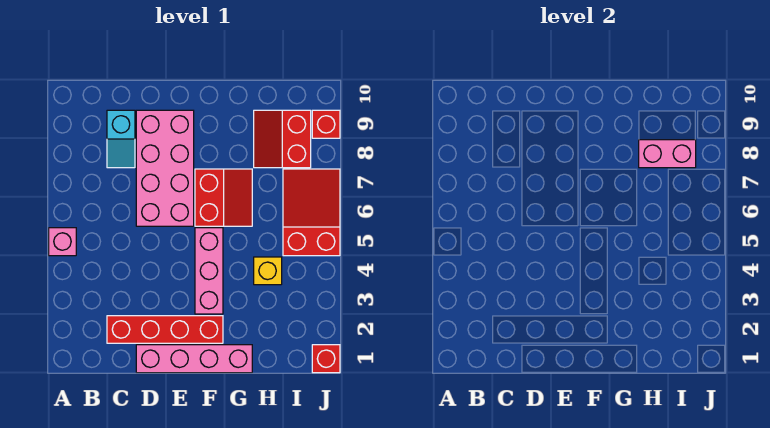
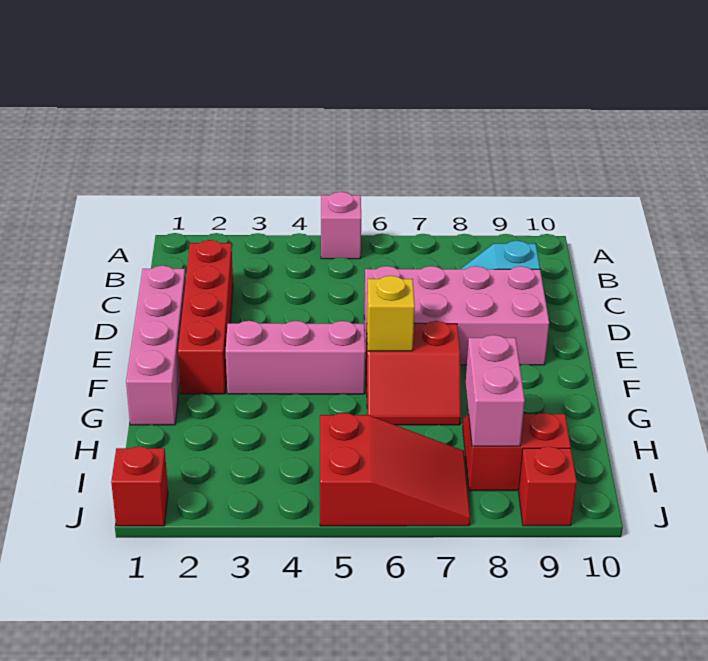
yellow 1x1 brick [254,257,282,285] -> yellow 1x1 brick moved to [367,276,415,351]

